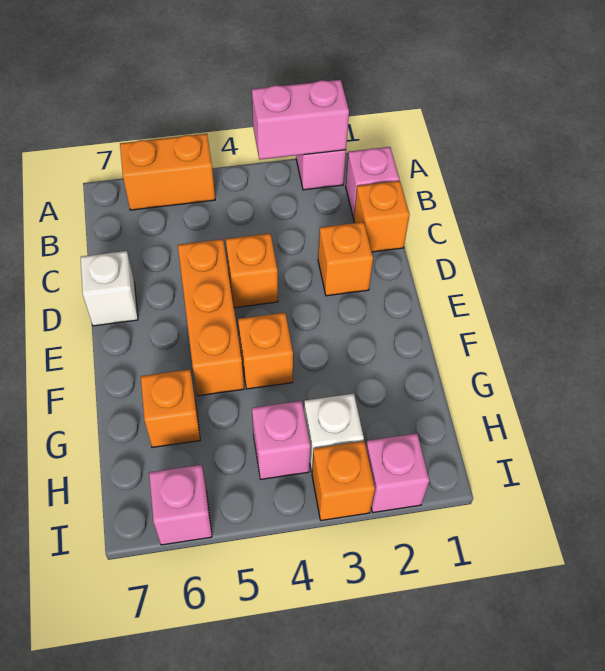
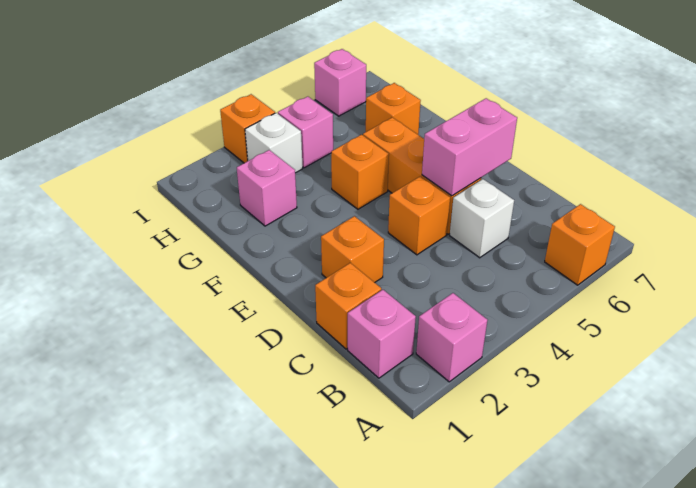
pink 1x2 brick [252,80,349,160] -> pink 1x2 brick moved to [422,98,517,196]
orange 1x2 brick [120,134,215,210] -> orange 1x1 brick [545,204,615,285]
white 1x1 brick [81,251,138,326] -> white 1x1 brick moved to [450,179,514,258]
pink 1x1 brick [366,433,429,513] -> pink 1x1 brick moved to [237,150,297,226]

